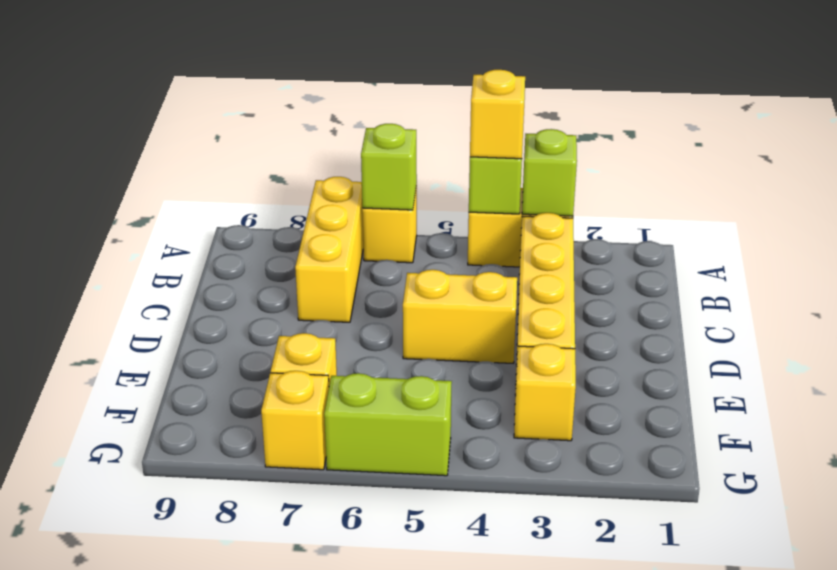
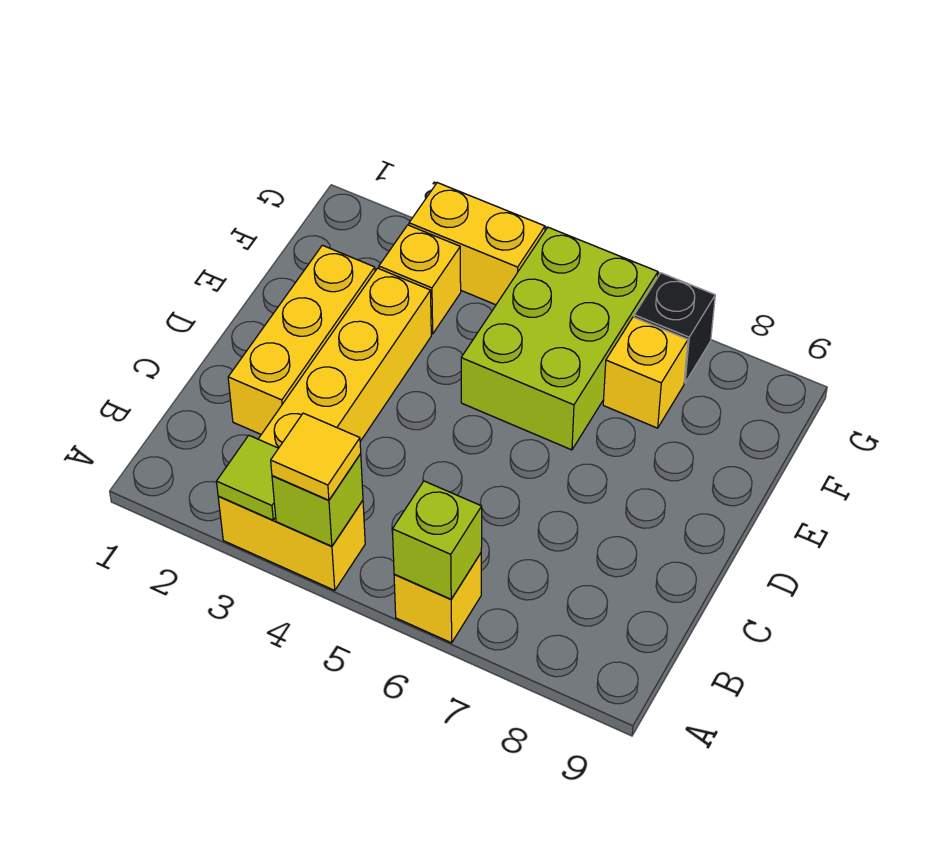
lime 1x1 brick [522,129,577,216] -> lime 1x1 tile [216,435,279,520]
yellow 1x1 brick [470,70,525,159] -> yellow 1x1 tile [271,413,361,500]
yellow 1x3 brick [295,177,363,322] -> yellow 1x3 brick moved to [228,245,375,434]
yellow 1x2 brick [403,270,517,363] -> yellow 1x2 brick moved to [409,183,545,305]
lime 1x2 brick [324,373,452,476] -> lime 2x3 brick [461,227,658,450]
yellow 1x1 brick [261,371,329,470] -> black 1x1 brick [634,273,715,383]

